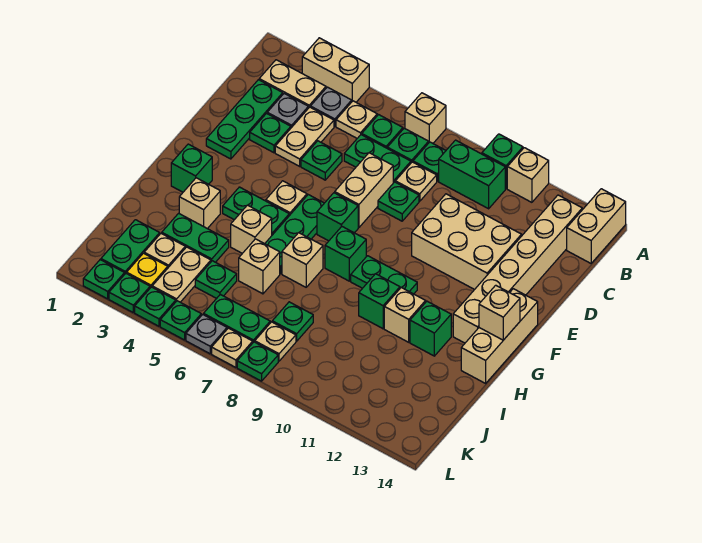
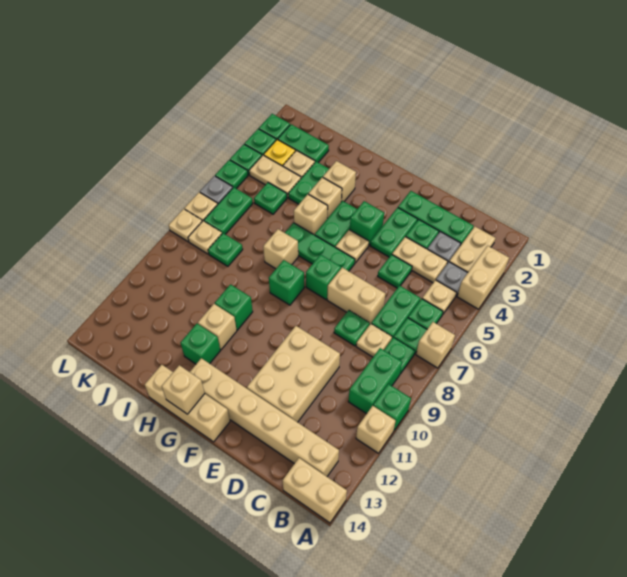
green 1x1 brick [171,144,212,192] -> green 1x1 brick moved to [350,201,384,245]
green 1x2 plate [351,256,417,294] -> green 1x2 plate moved to [370,208,417,257]
tan 1x1 brick [239,239,280,294] -> tan 1x1 brick moved to [308,177,342,218]
green 1x1 plate [237,342,278,381] -> tan 1x1 plate [168,209,202,242]

